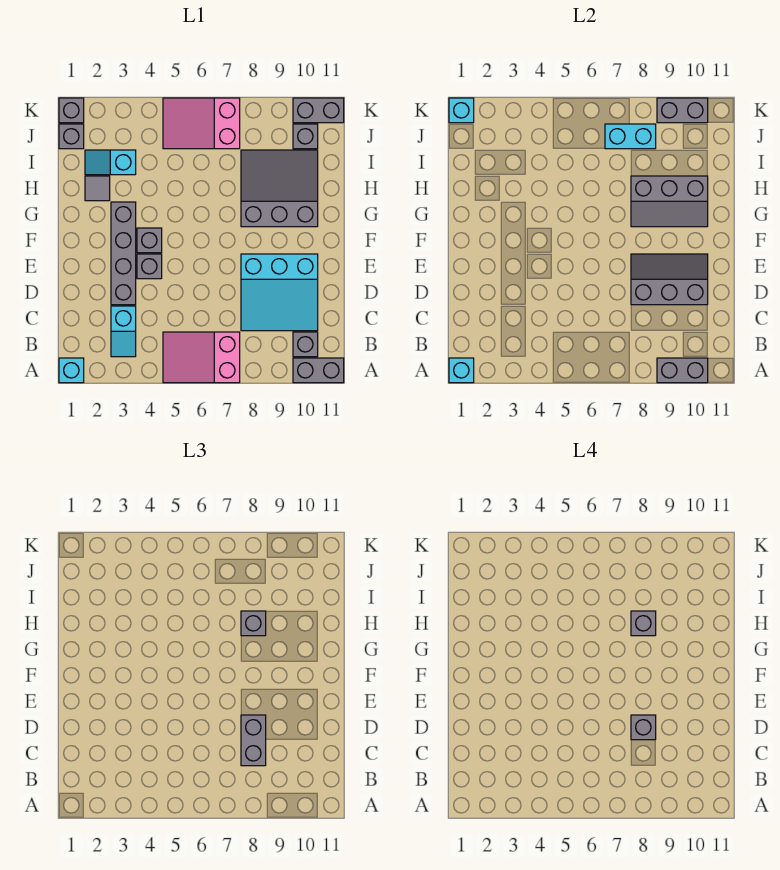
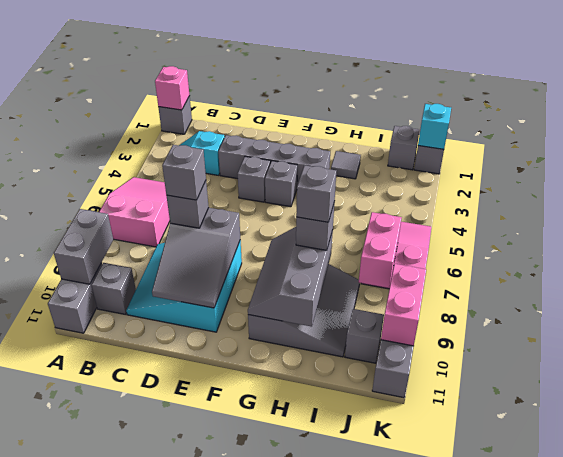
cyan 1x1 brick [59,358,84,383] -> grey 1x1 brick [158,96,192,134]
cyan 1x1 brick [449,358,474,383] -> pink 1x1 brick [155,66,190,110]
grey 1x2 brick [241,715,266,766] -> grey 1x1 brick [166,181,209,228]
grey 2x3 slope [631,254,708,305] -> grey 2x3 slope turned to [152,208,240,308]
cyan 1x2 slope [85,150,136,175] -> none
cyan 1x2 brick [605,124,656,149] -> pink 1x2 brick [359,212,402,288]
grey 1x2 brick [657,98,708,123] -> pink 1x2 brick [381,264,426,346]

